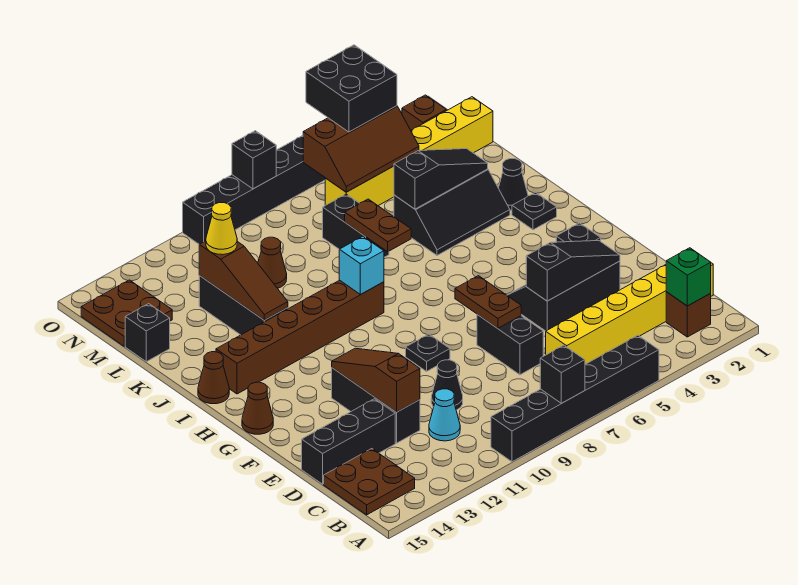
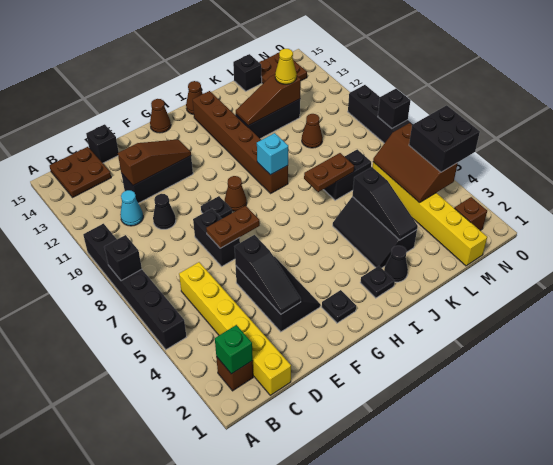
black 1x2 brick [477,314,543,375] -> black 1x2 brick turned to [193,209,240,266]
black 1x3 brick [302,399,395,484] -> black 1x1 brick [86,124,119,163]
none -> brown 1x1 cone [225,176,247,211]

